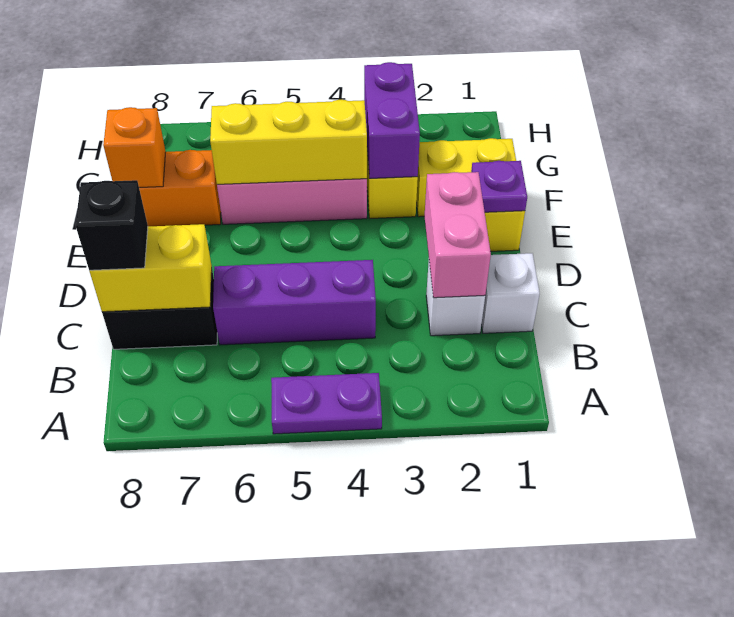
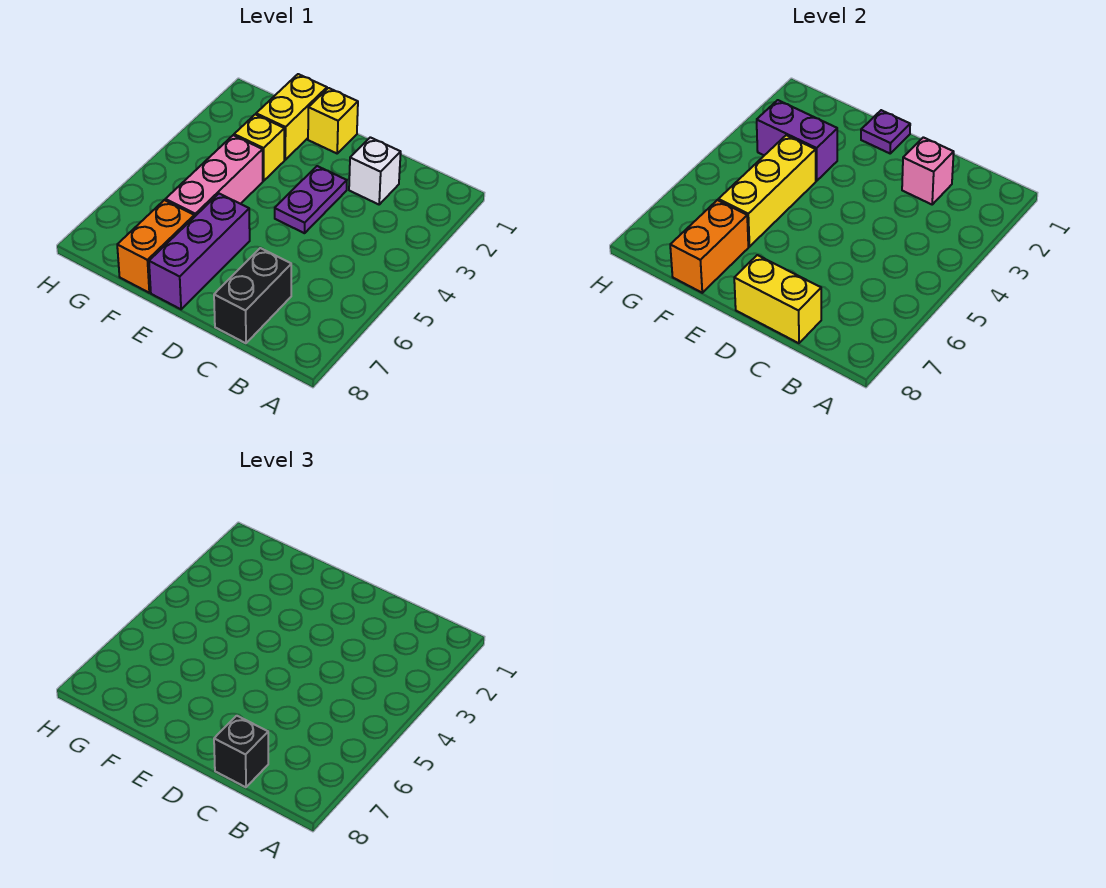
purple 1x2 plate [271,373,382,434] -> purple 1x2 plate moved to [275,166,347,233]
white 1x1 brick [481,253,540,333] -> none
pink 1x2 brick [424,172,491,298] -> pink 1x1 brick [902,137,954,204]
purple 1x3 brick [213,260,376,345] -> purple 1x3 brick moved to [149,194,250,309]
yellow 1x2 brick [89,224,212,312] -> yellow 1x2 brick turned to [734,255,821,343]
orange 1x1 brick [103,107,166,187] -> orange 1x2 brick [670,200,748,293]

